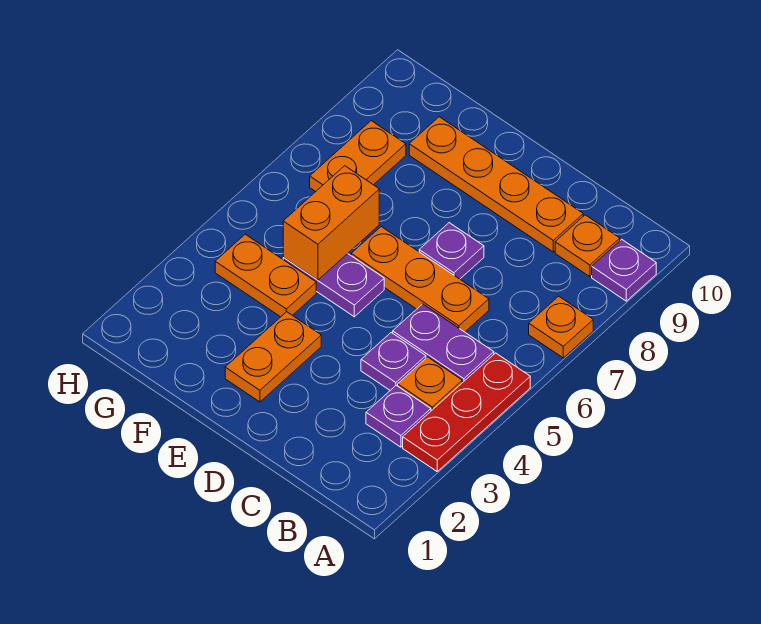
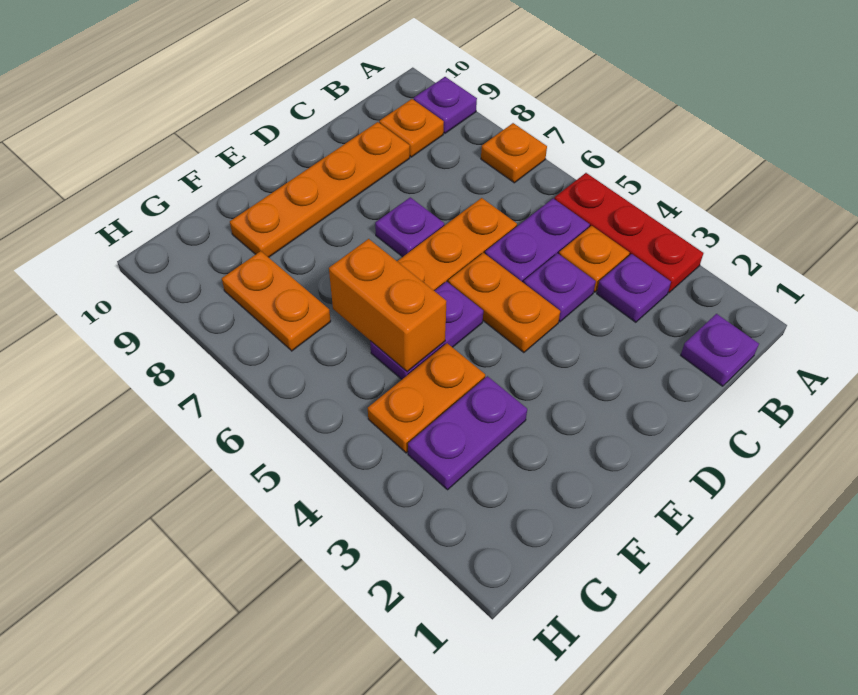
none -> purple 1x1 plate [681,314,759,386]
orange 1x2 plate [225,312,321,402] -> orange 1x2 plate moved to [448,253,560,353]
none -> purple 1x2 plate [408,376,527,490]

